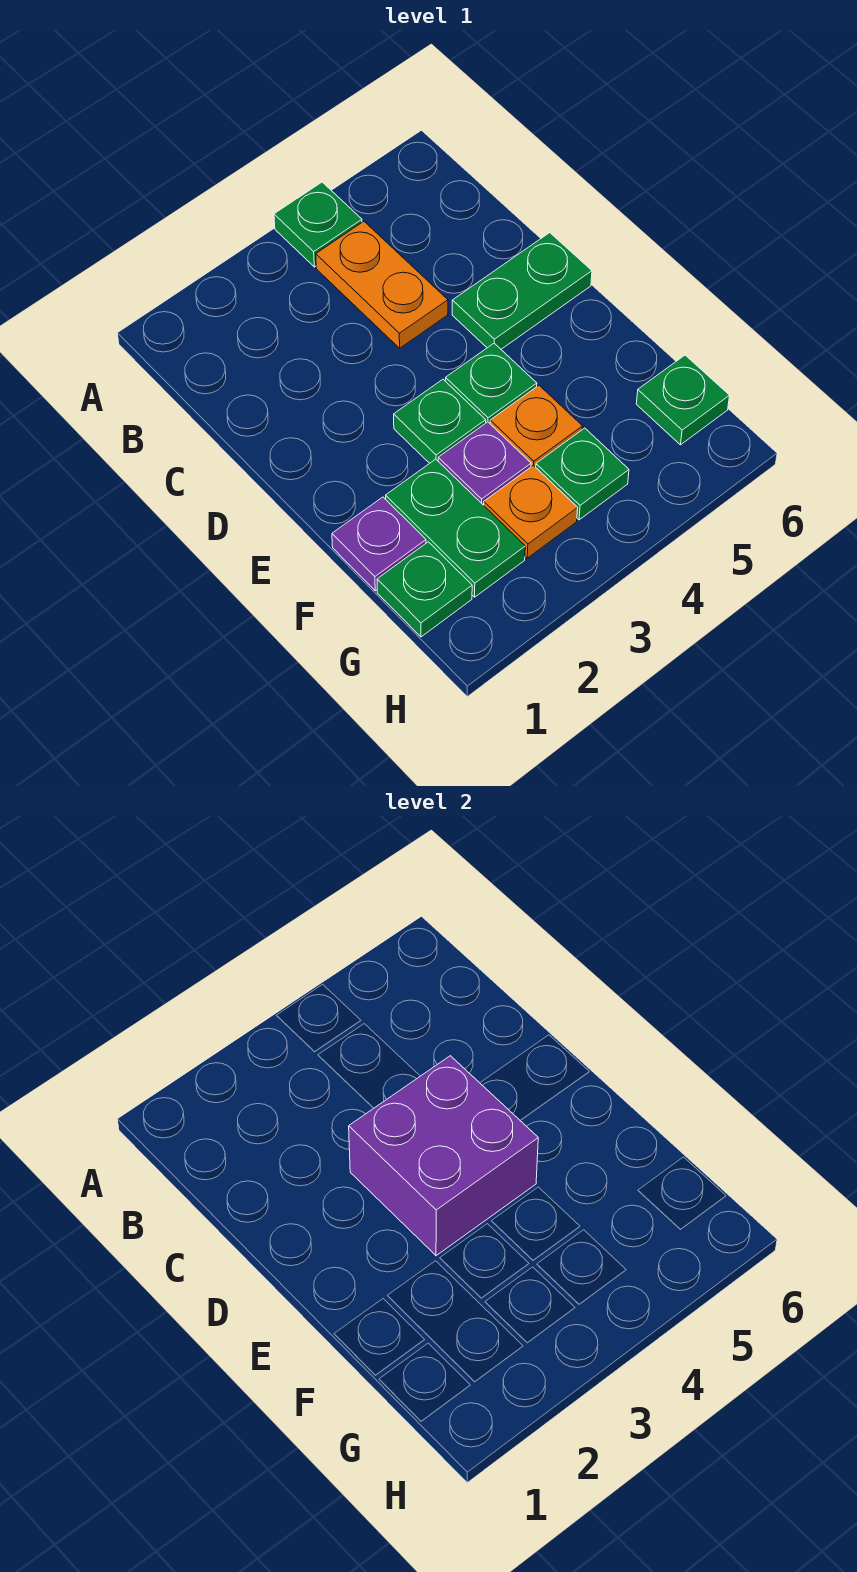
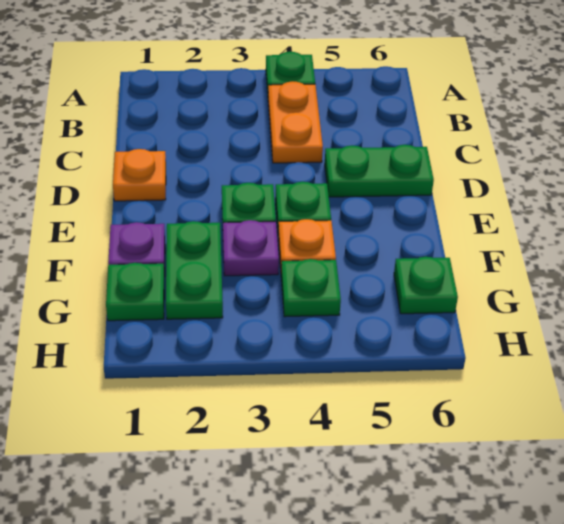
purple 2x2 brick [349,1056,538,1256] -> none
orange 1x1 plate [484,465,578,558] -> orange 1x1 plate moved to [113,149,166,201]

